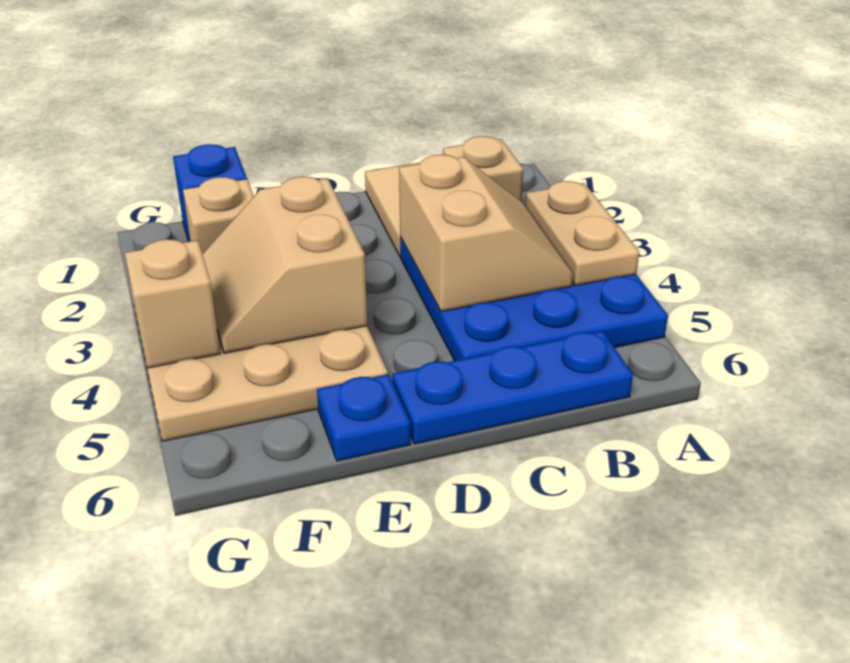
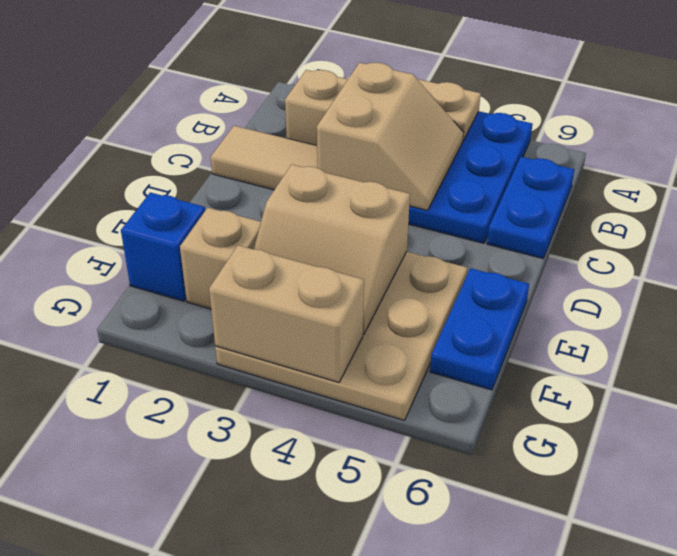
tan 2x2 slope [399,155,573,311] -> tan 2x2 slope turned to [317,63,464,210]
blue 1x3 plate [392,331,633,444] -> blue 1x2 plate [487,157,575,258]
blue 1x1 plate [317,374,411,461] -> blue 1x2 plate [430,268,529,390]
tan 1x1 brick [125,239,220,368] -> tan 1x2 brick [209,245,364,382]

